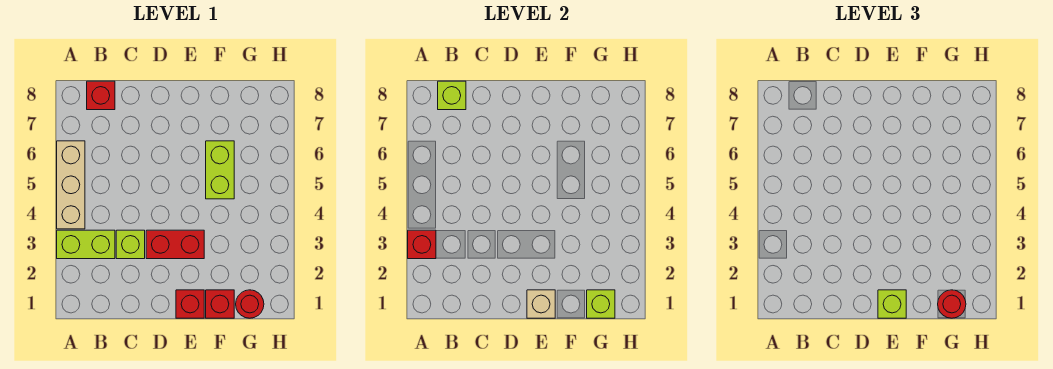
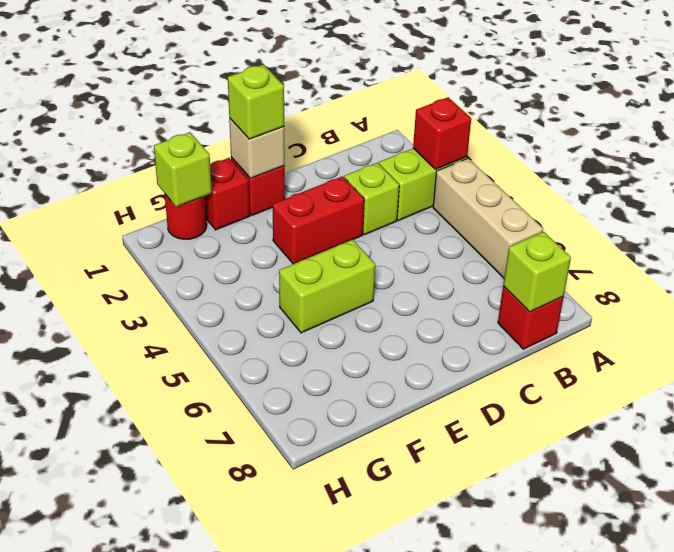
lime 1x2 brick [206,141,234,199] -> lime 1x2 brick turned to [279,240,375,333]
red 1x1 round brick [938,290,966,318] -> none

